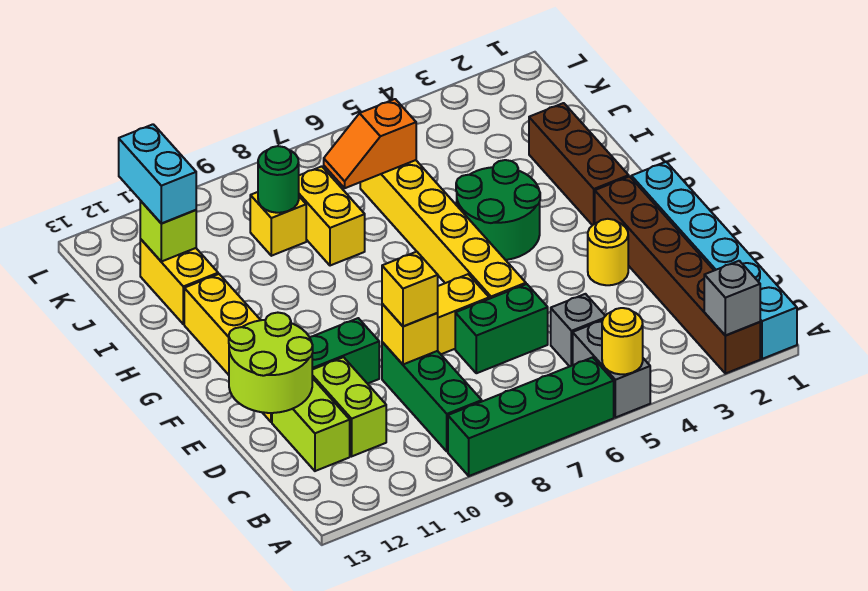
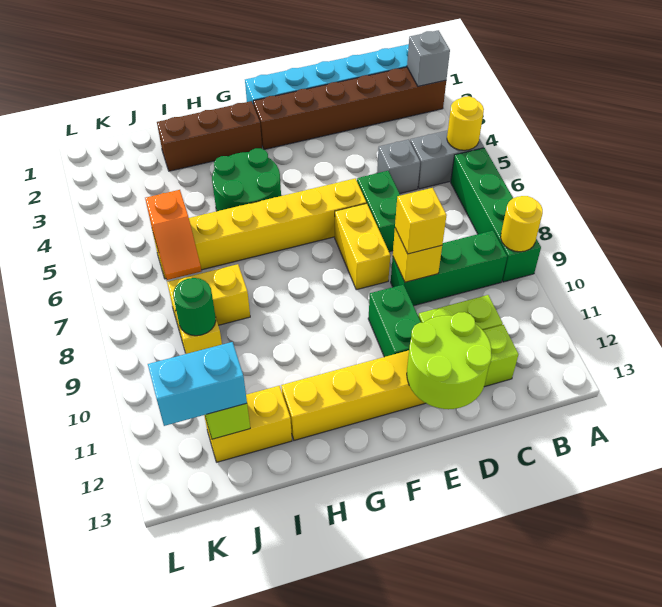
yellow 1x1 round brick [588,219,628,285] -> yellow 1x1 round brick moved to [501,196,543,252]

